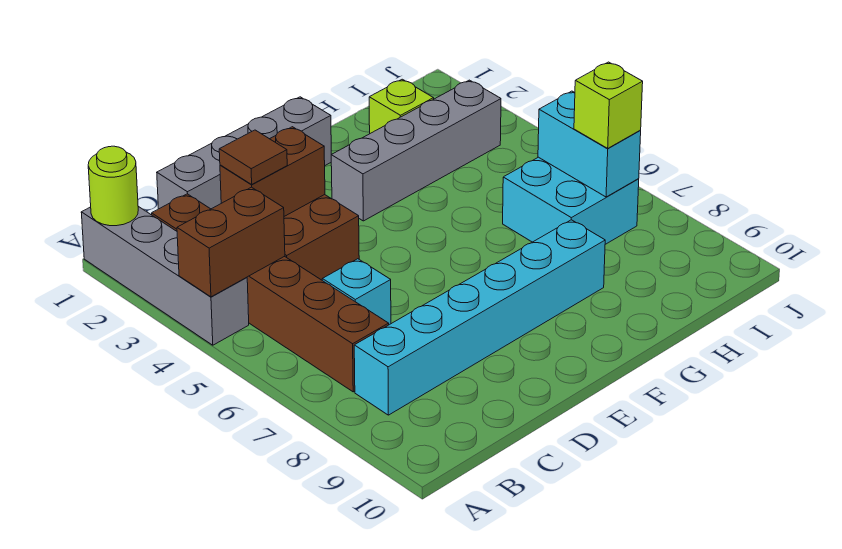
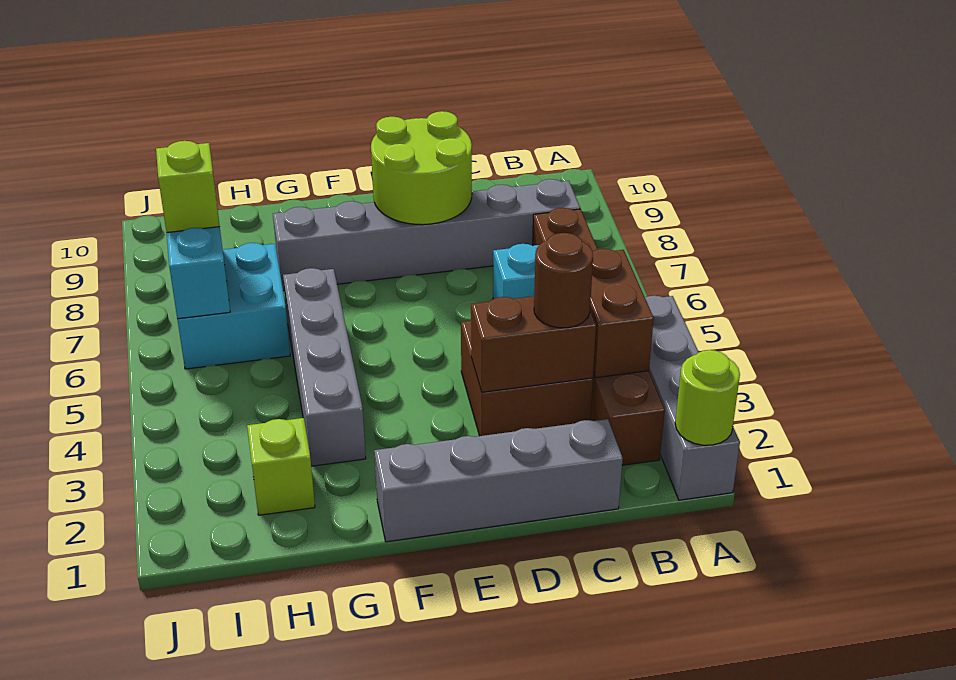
brown 1x2 brick [177,187,285,297] -> brown 1x2 brick turned to [590,249,654,378]
cyan 1x6 brick [354,220,605,415] -> grey 1x6 brick [273,179,580,291]
brown 1x1 tile [219,130,287,184] -> brown 1x1 round brick [534,233,593,328]
none -> lime 2x2 round brick [371,111,472,225]
grey 1x4 brick [331,80,501,221] -> grey 1x4 brick turned to [283,268,366,466]

